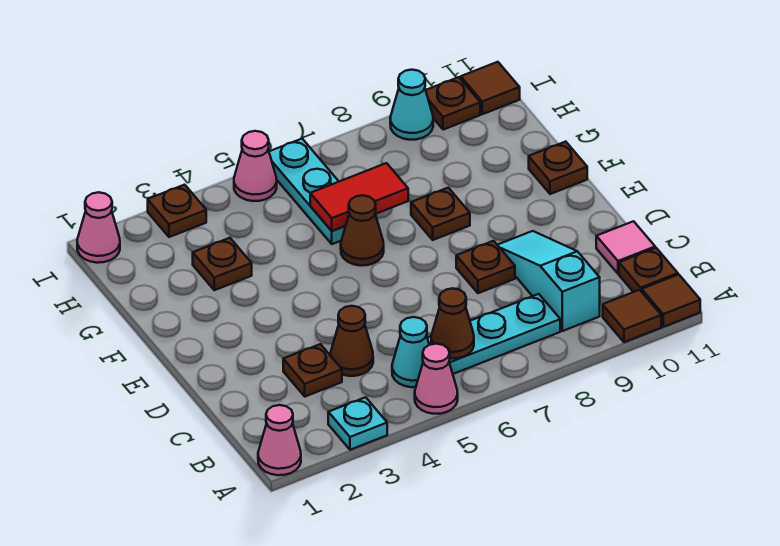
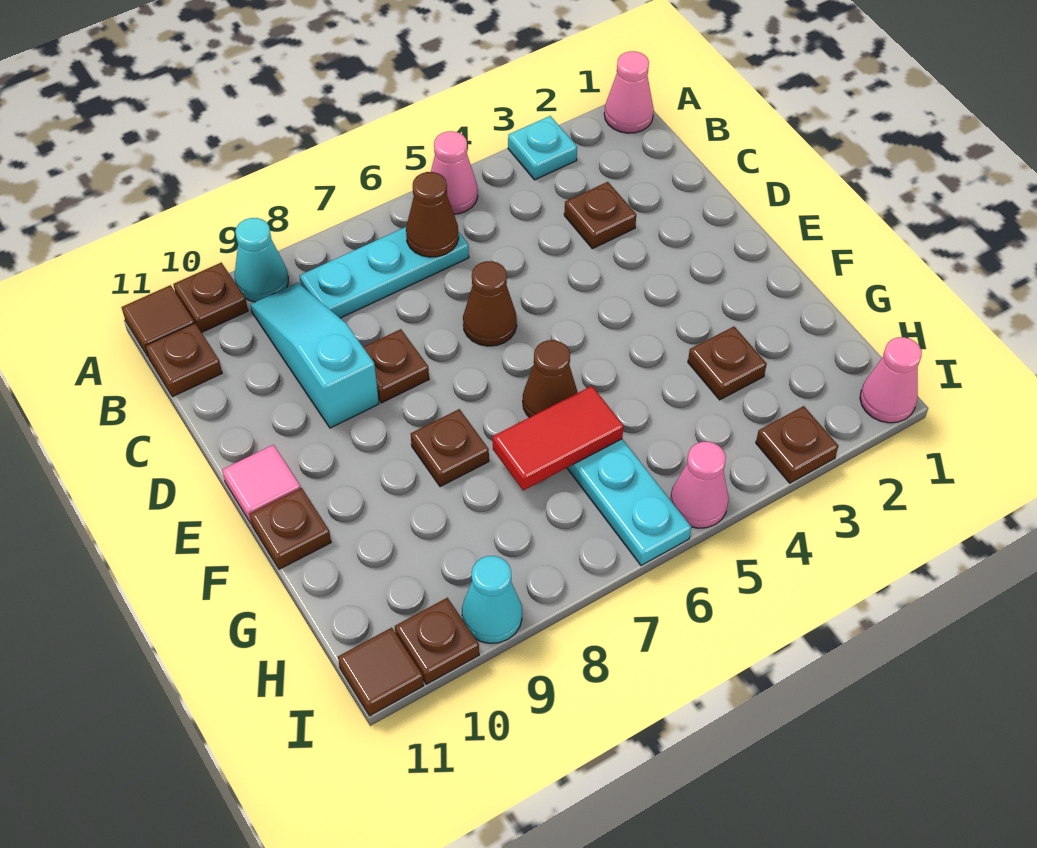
brown 1x1 tile [603,290,661,342] -> brown 1x1 plate [173,263,248,333]
cyan 1x1 cone [392,317,429,387] -> cyan 1x1 cone moved to [235,218,288,302]
cyan 1x3 slope [498,231,600,331] -> cyan 1x3 slope turned to [250,283,379,428]
brown 1x1 cone [330,306,373,376] -> brown 1x1 cone moved to [463,261,517,346]
pink 1x1 tile [596,221,655,274] -> pink 1x1 tile moved to [222,445,301,524]

